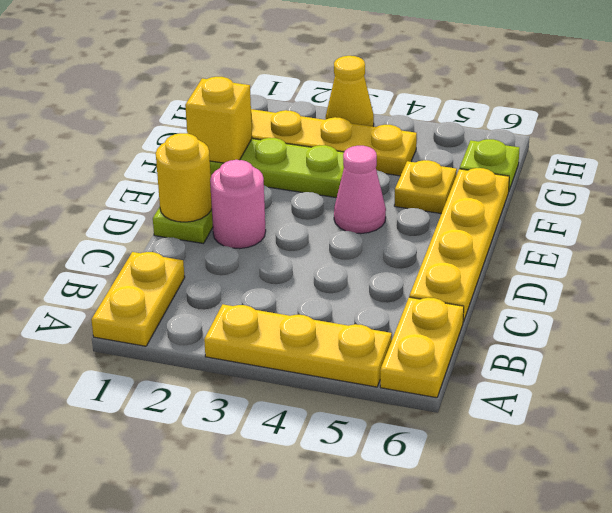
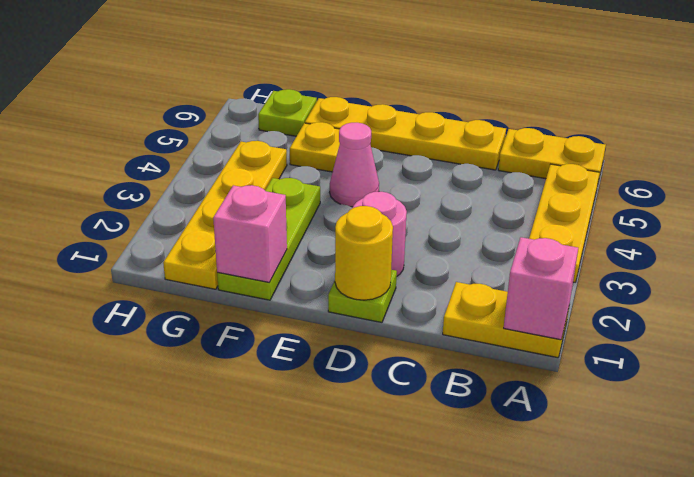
none -> pink 1x1 brick [504,237,578,340]
yellow 1x1 brick [185,77,252,163] -> pink 1x1 brick [213,185,287,282]
yellow 1x1 cone [325,56,374,126] -> none

